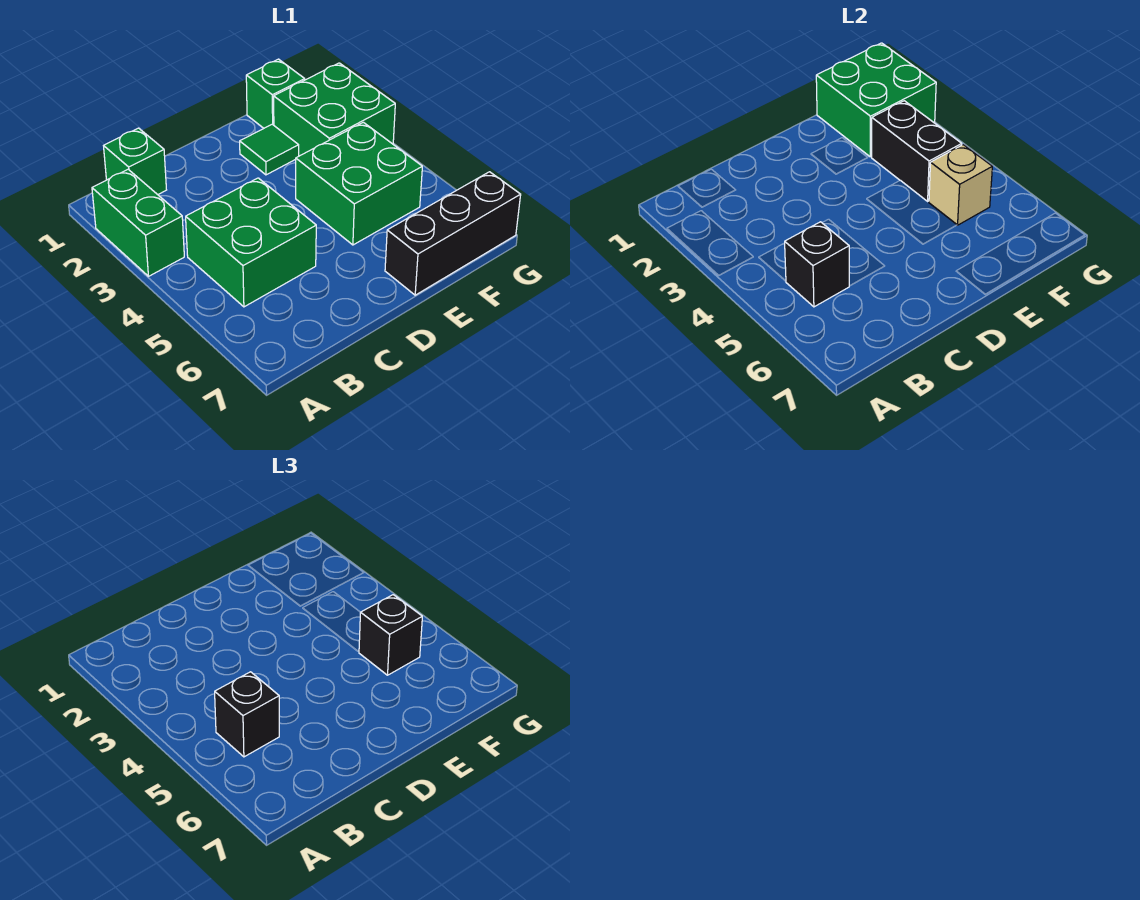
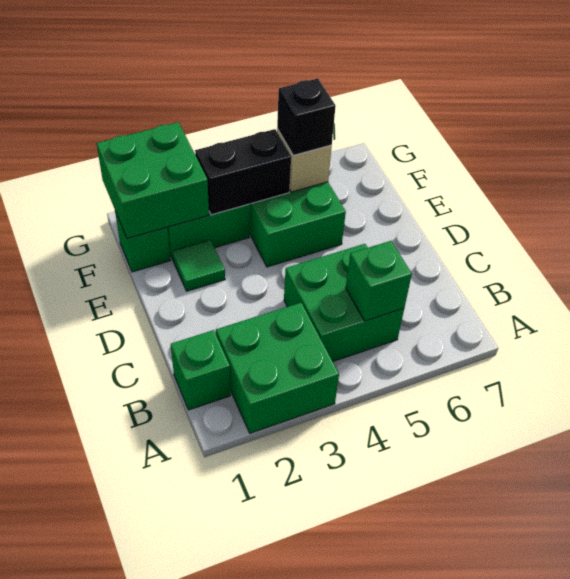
green 1x2 brick [92,169,184,276] -> green 2x2 brick [216,303,339,433]
black 1x1 brick [785,222,849,307] -> green 1x1 brick [346,241,412,321]
black 1x1 brick [215,672,279,757] -> none
black 1x3 brick [385,172,521,295] -> none

